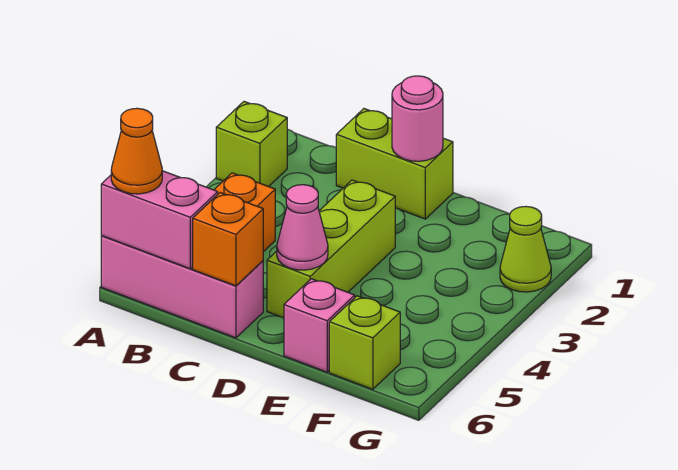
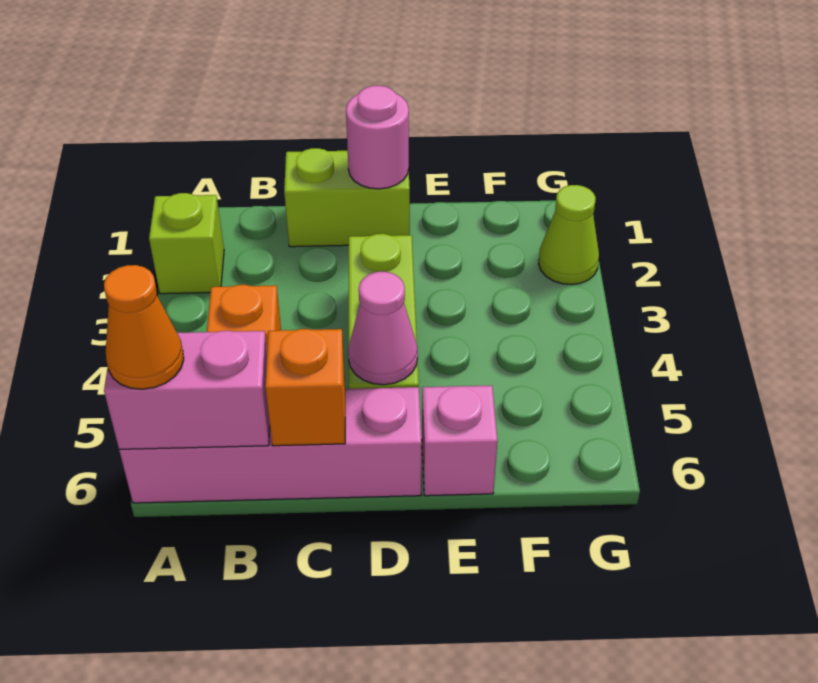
pink 1x3 brick [101,236,263,338] -> pink 1x4 brick [119,387,421,503]
lime 1x1 brick [329,296,400,389] -> none

